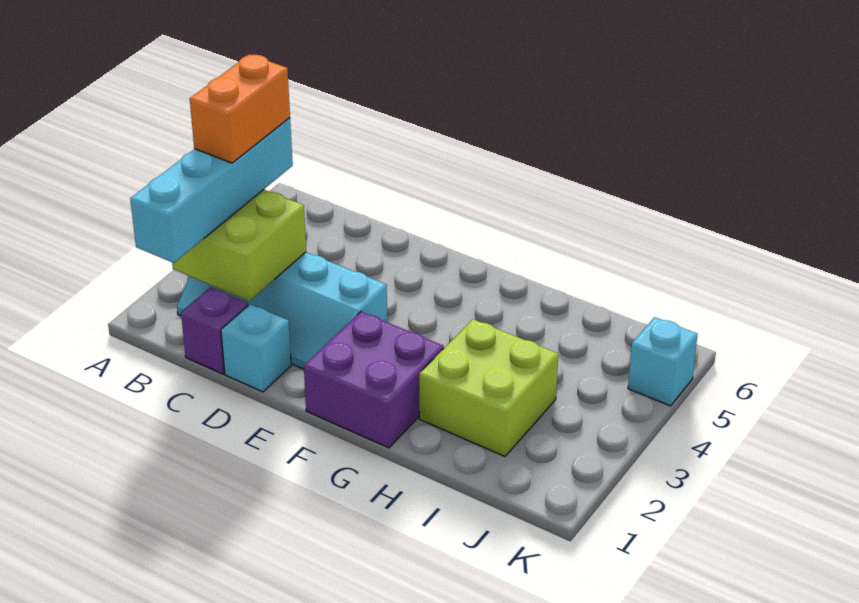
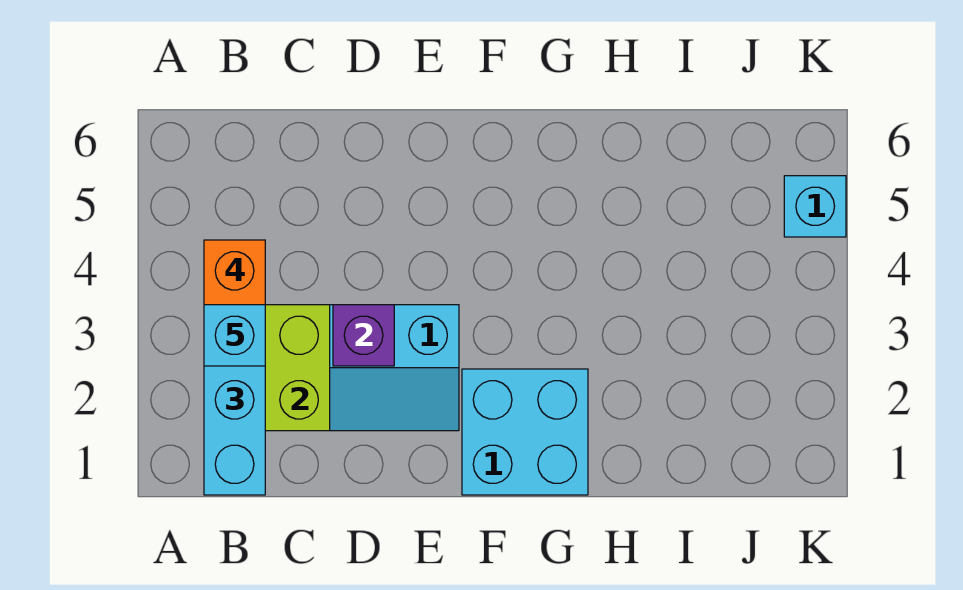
purple 1x1 brick [181,287,248,374] -> purple 1x1 brick moved to [333,305,394,366]
cyan 1x1 brick [221,304,291,392] -> cyan 1x1 brick moved to [204,305,265,366]
purple 2x2 brick [304,312,444,448] -> cyan 2x2 brick [462,369,588,495]
lime 2x2 brick [419,319,558,456] -> none

